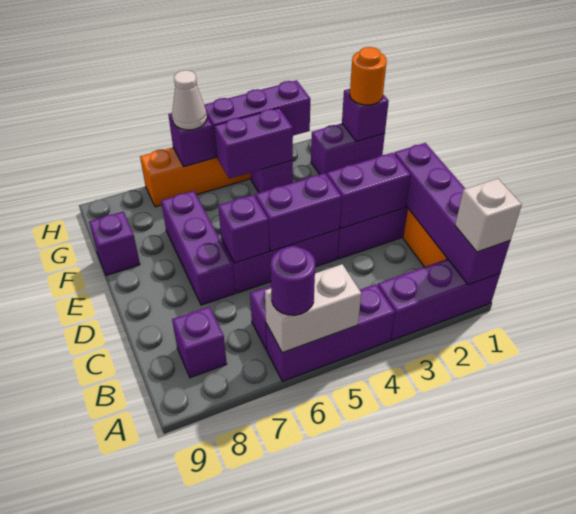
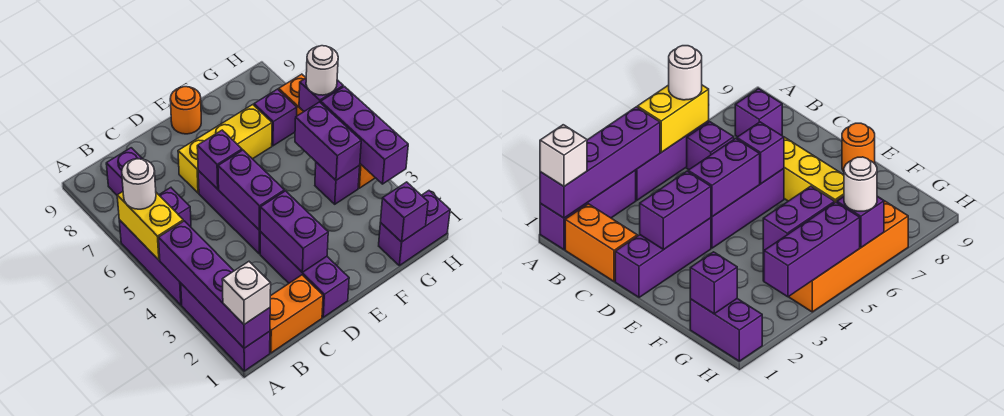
purple 1x4 brick [394,143,510,285] -> purple 1x4 brick turned to [159,221,270,348]
white 1x2 brick [265,264,361,353] -> yellow 1x2 brick [117,192,183,260]
purple 1x1 round brick [271,246,315,315] -> white 1x1 round brick [122,159,156,209]
purple 1x3 brick [161,191,235,305] -> yellow 1x3 brick [178,105,272,193]
purple 1x1 brick [89,211,140,275] -> purple 1x1 brick moved to [254,89,297,146]
purple 1x2 brick [311,123,385,175] -> purple 1x2 brick turned to [379,191,450,266]
orange 1x1 round brick [350,47,387,105] -> orange 1x1 round brick moved to [170,87,201,134]
white 1x1 cone [172,70,207,130] -> white 1x1 round brick [306,46,338,95]

